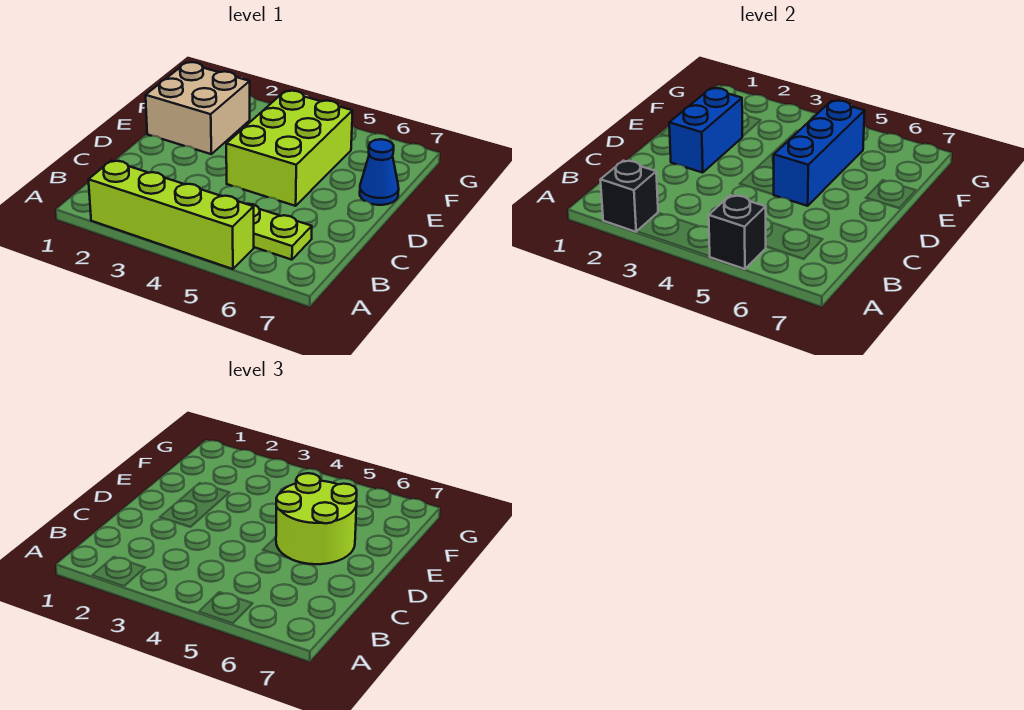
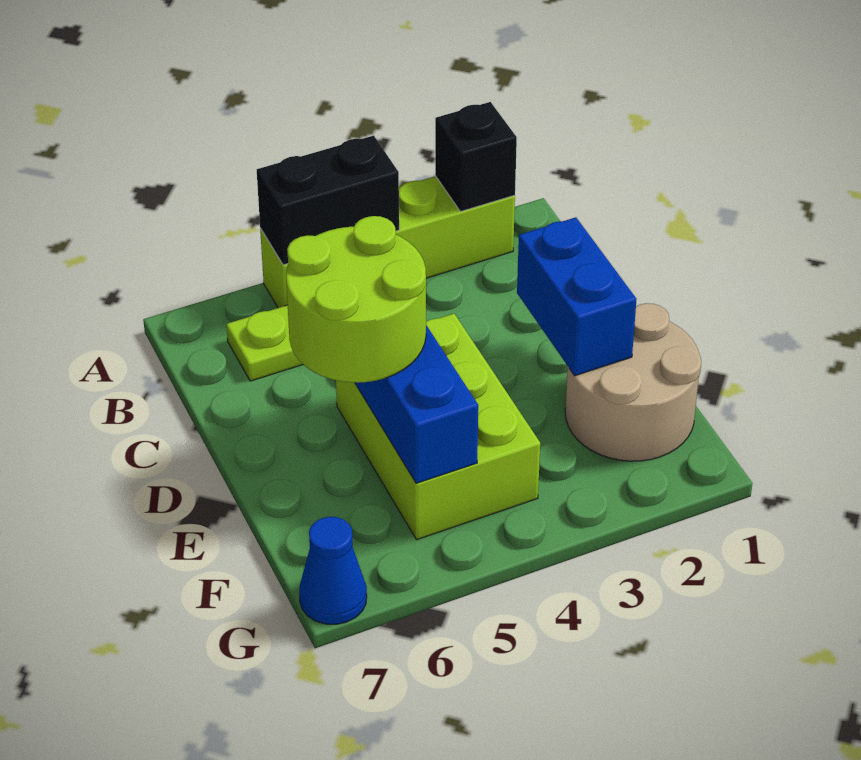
black 1x1 brick [709,195,766,269] -> black 1x2 brick [257,136,399,265]
tan 2x2 brick [146,62,250,154] -> tan 2x2 round brick [565,303,701,461]
blue 1x1 cone [360,139,399,205] -> blue 1x1 cone moved to [299,517,367,624]

